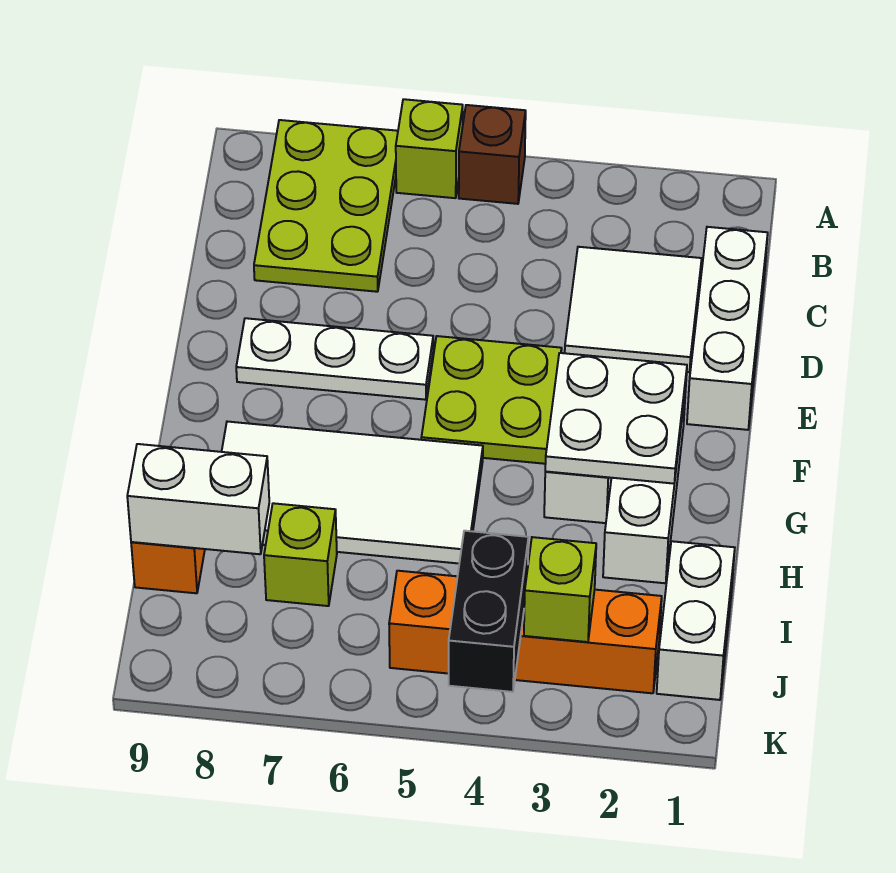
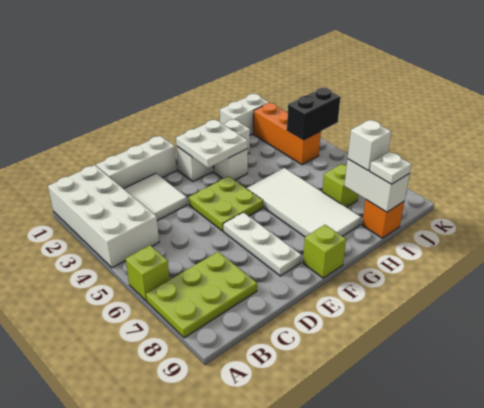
none -> white 2x4 brick [48,165,159,268]
brown 1x1 brick [459,105,526,204] -> none
none -> white 1x1 brick [348,120,391,171]
none -> white 1x1 plate [370,152,411,184]
orange 1x4 brick [389,571,662,693] -> orange 1x3 brick [253,103,321,165]
lime 1x1 brick [524,537,596,642] -> lime 1x1 brick moved to [303,225,346,278]

